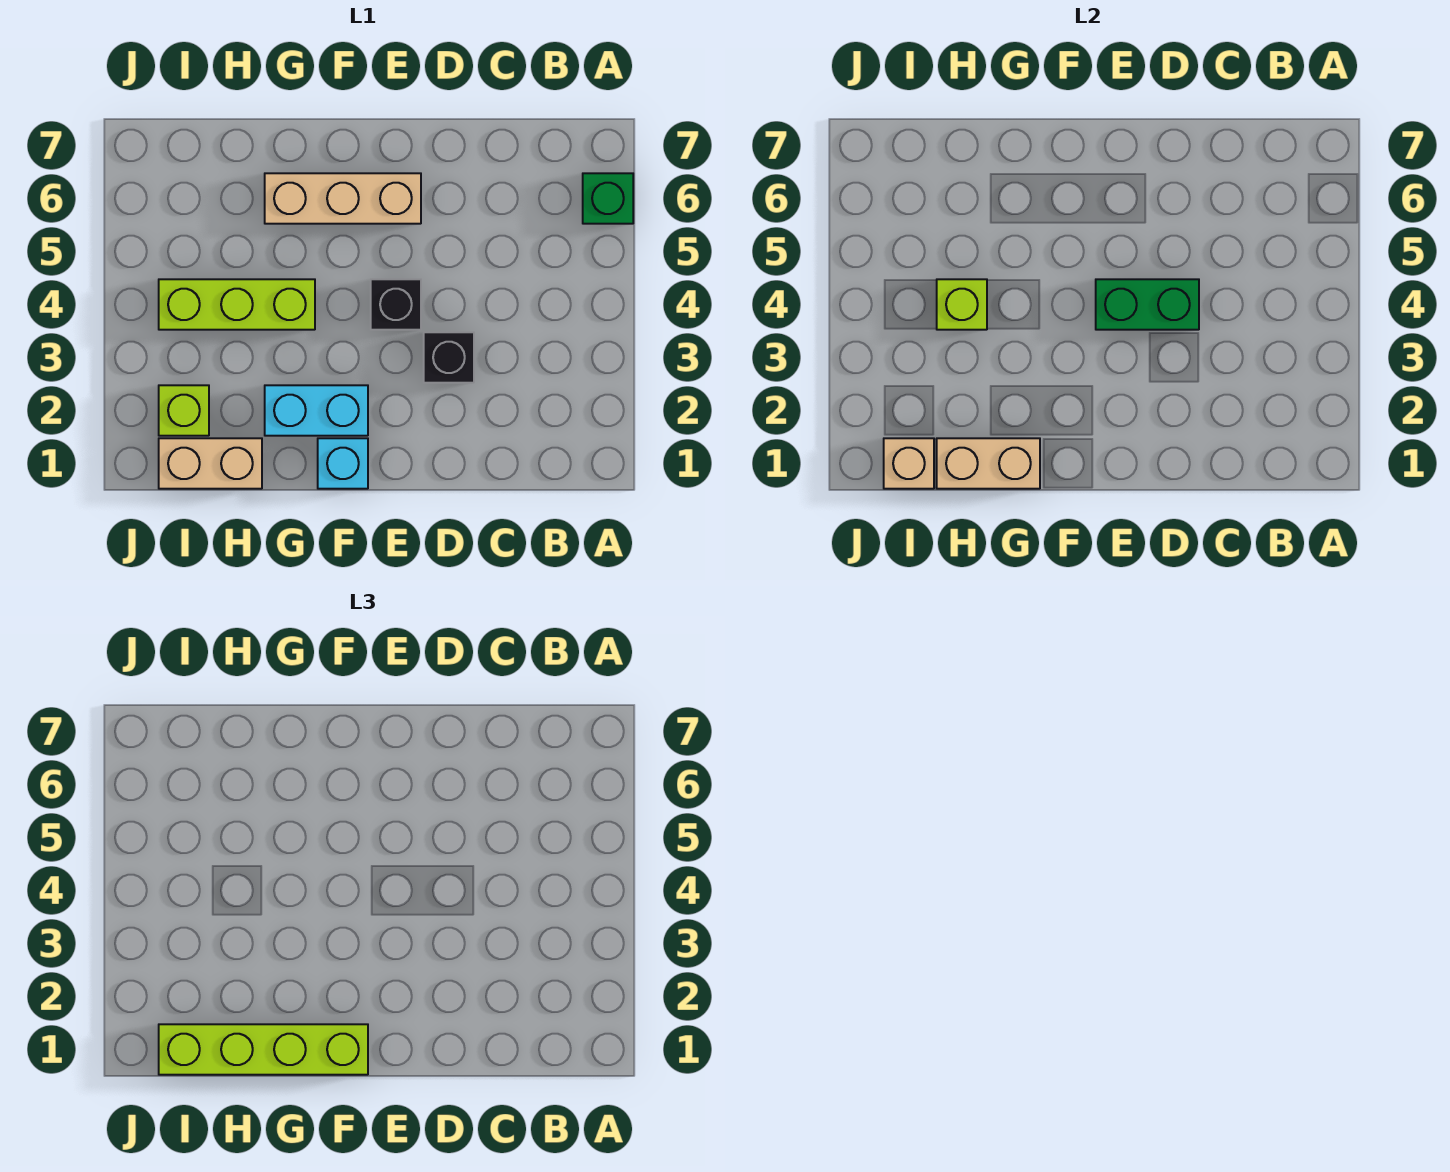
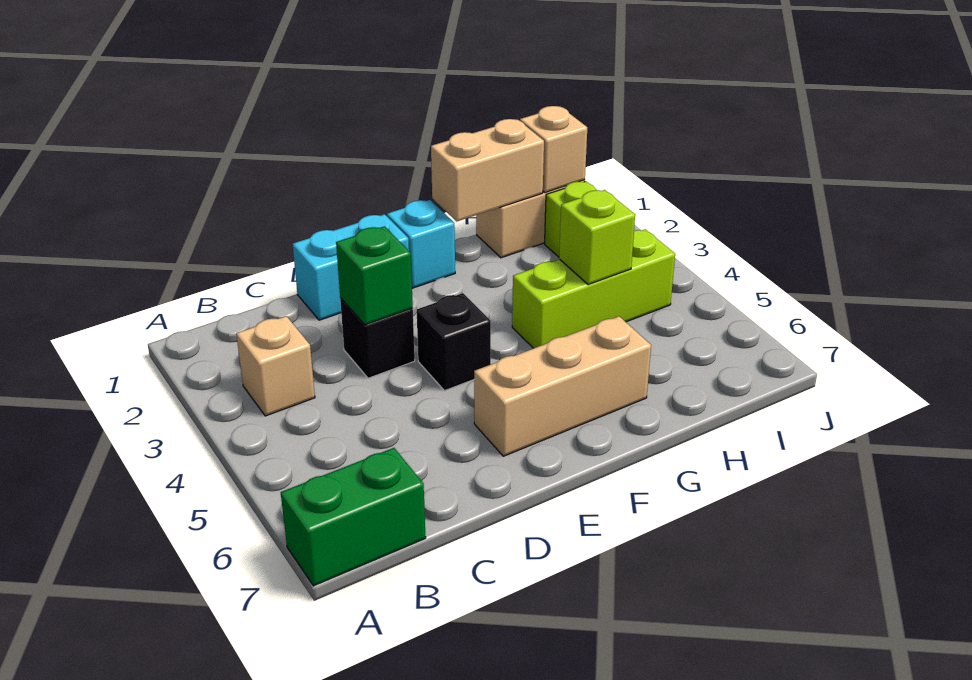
green 1x1 brick [583,173,633,224] -> green 1x1 brick moved to [336,226,413,325]
none -> tan 1x1 brick [236,316,315,416]
green 1x2 brick [1096,279,1199,330] -> green 1x2 brick moved to [281,448,426,586]
lime 1x4 brick [159,1024,368,1075] -> none
cyan 1x2 brick [265,385,368,436] -> cyan 1x2 brick moved to [293,214,409,320]

